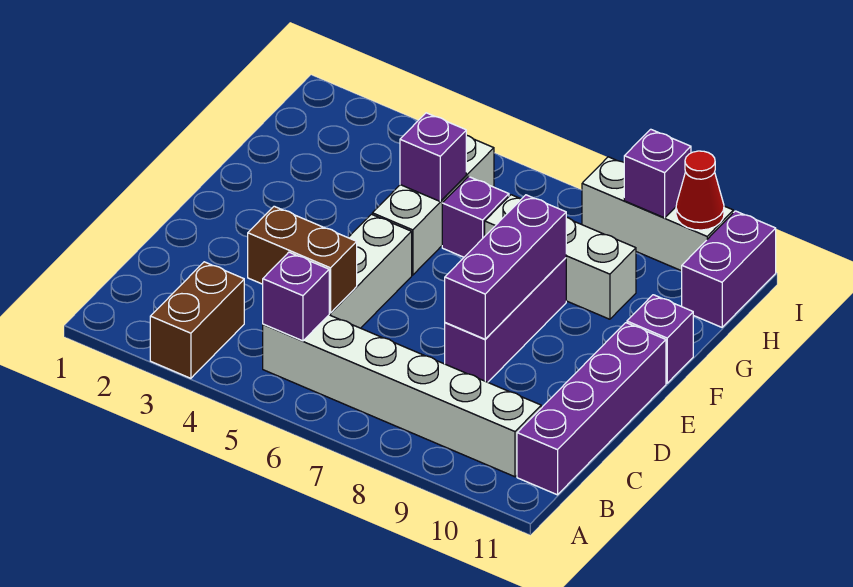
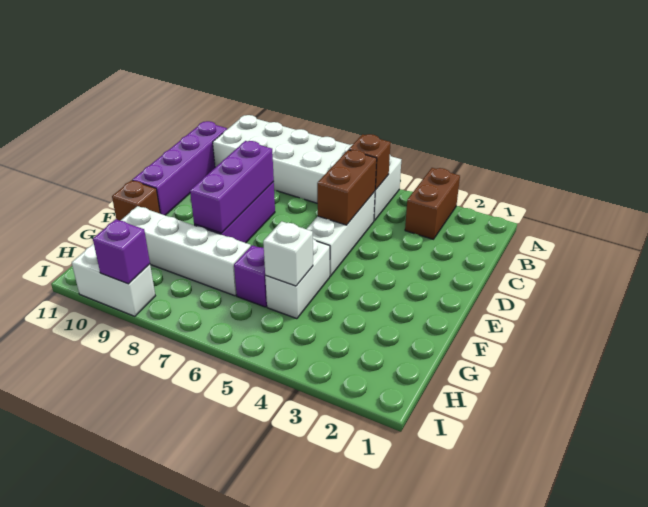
white 1x6 brick [263,315,541,477] -> white 2x6 brick [213,115,401,221]
purple 1x1 brick [263,252,329,341] -> brown 1x1 brick [349,134,391,190]
brown 1x2 brick [248,206,357,313] -> brown 1x2 brick turned to [317,150,377,225]
white 1x3 brick [372,135,494,275] -> white 1x2 brick [265,239,330,319]
purple 1x1 brick [627,295,693,383] -> brown 1x1 brick [112,180,160,221]
purple 1x1 brick [400,113,466,201] -> white 1x1 brick [263,221,313,286]
white 1x3 brick [485,195,636,319] -> white 1x4 brick [121,206,251,296]
purple 1x2 brick [682,211,776,327] -> none
white 1x3 brick [582,157,733,271] -> white 1x2 brick [72,244,155,316]
red 1x1 cone [676,151,724,230] -> none

